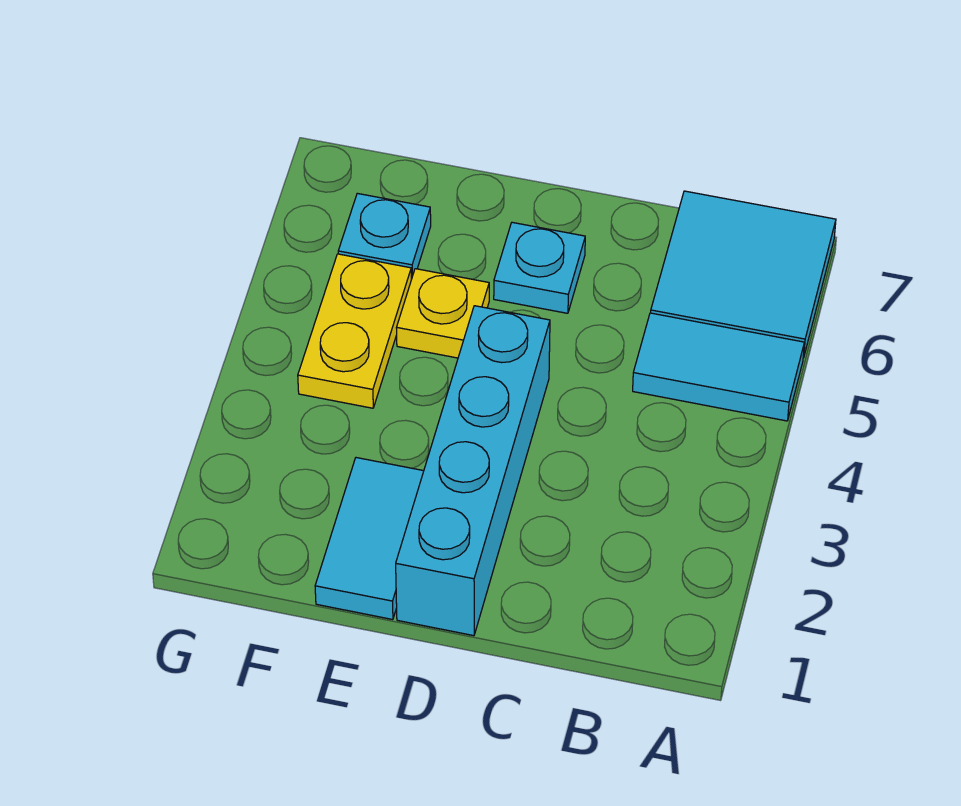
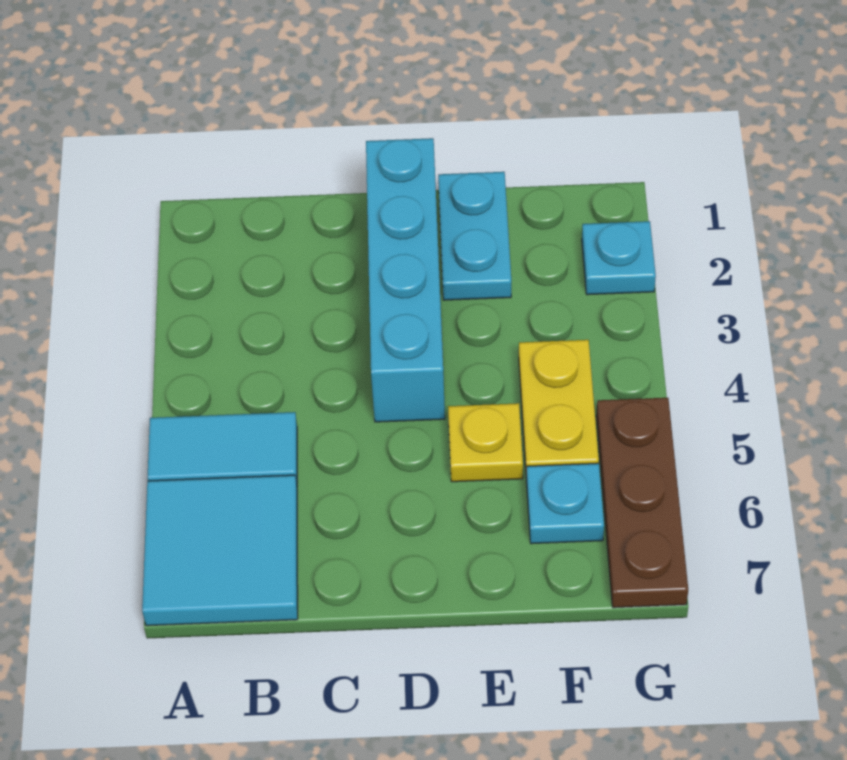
cyan 1x1 plate [494,222,585,313] -> cyan 1x1 plate moved to [582,221,656,295]
cyan 1x2 tile [315,458,424,619] -> cyan 1x2 plate [438,172,511,300]
none -> brown 1x3 plate [596,398,688,608]

